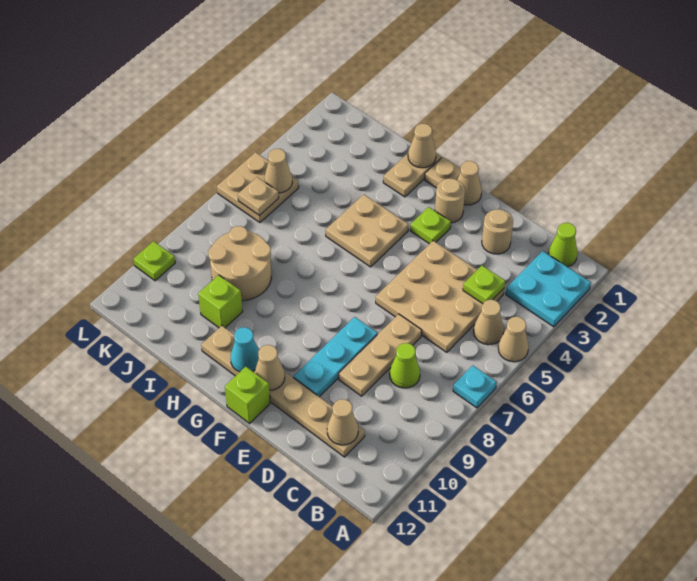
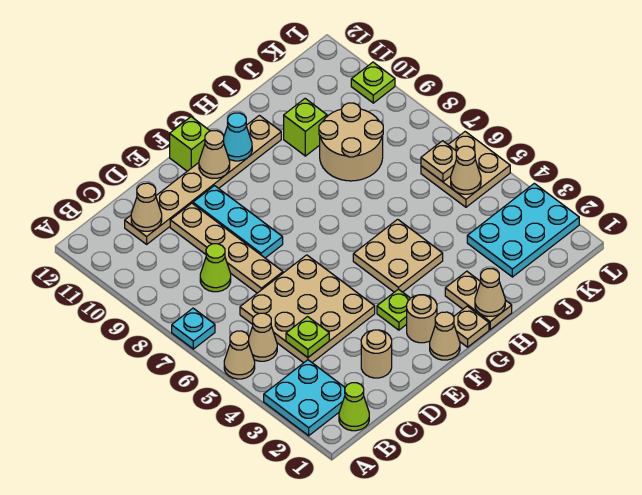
tan 1x3 plate [339,314,422,396] -> tan 1x4 plate [170,203,283,293]
none -> cyan 2x3 plate [467,183,579,277]

